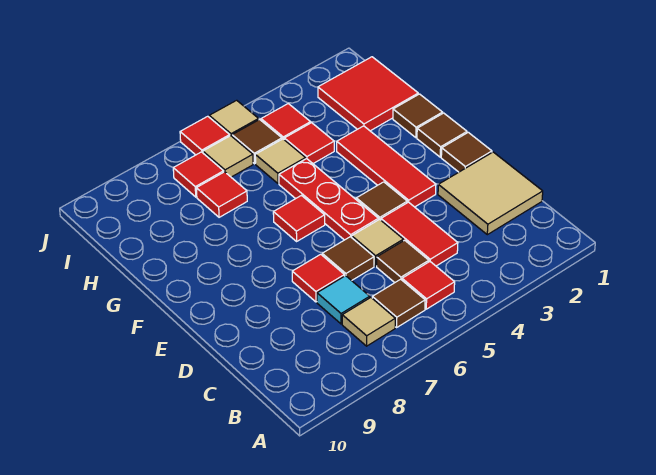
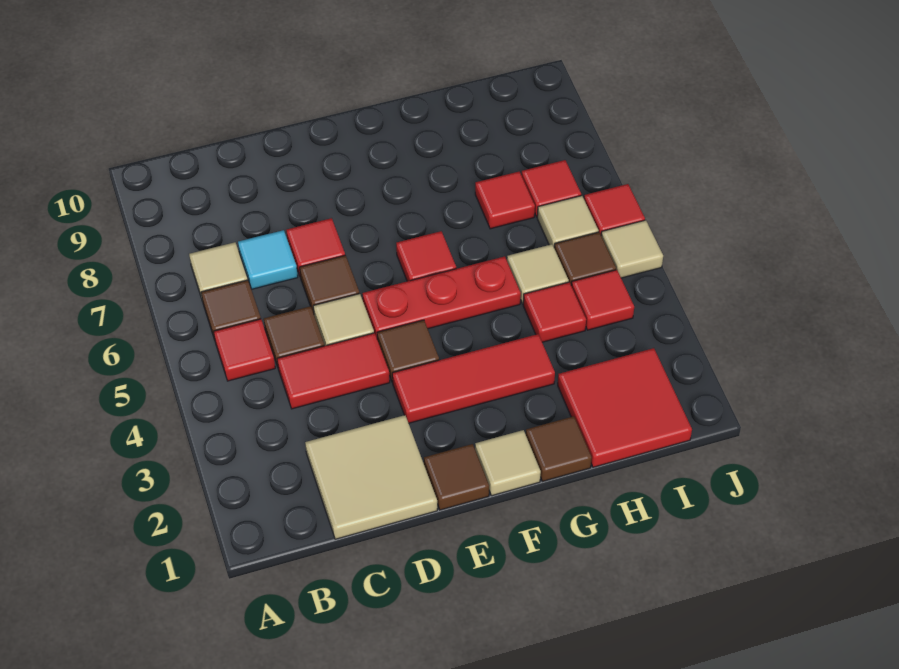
brown 1x1 tile [417,113,467,157] -> tan 1x1 tile [475,430,541,496]

